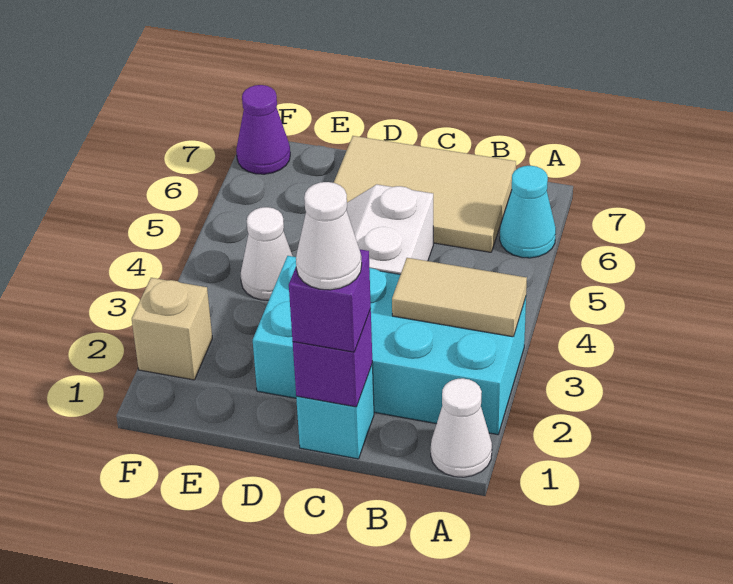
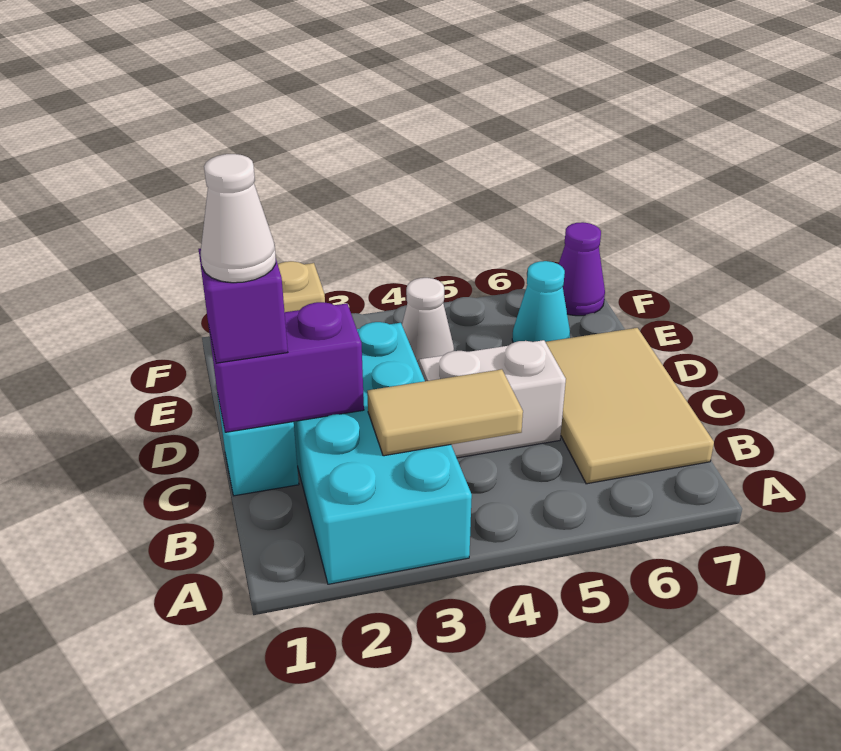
white 1x1 cone [431,378,492,477] -> none
tan 1x2 tile [392,258,527,337] -> tan 1x2 tile turned to [367,369,523,456]
cyan 1x1 cone [500,166,556,258] -> cyan 1x1 cone moved to [512,261,570,343]
purple 1x1 brick [293,309,372,407] -> purple 1x2 brick [209,302,364,432]

